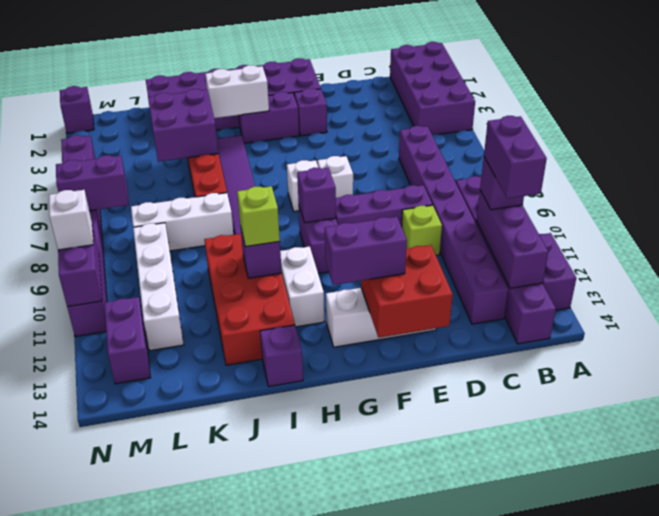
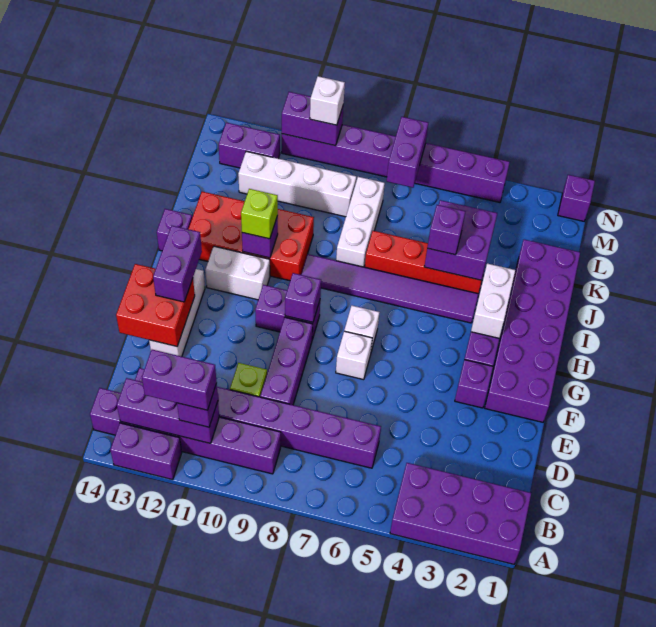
none -> purple 1x1 brick [427,205,466,255]

